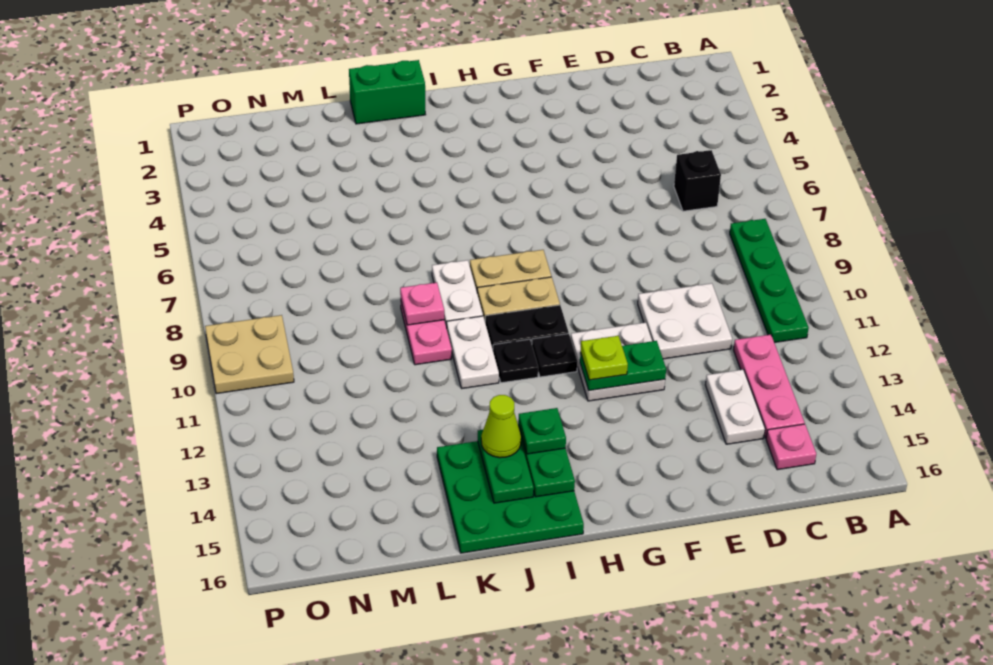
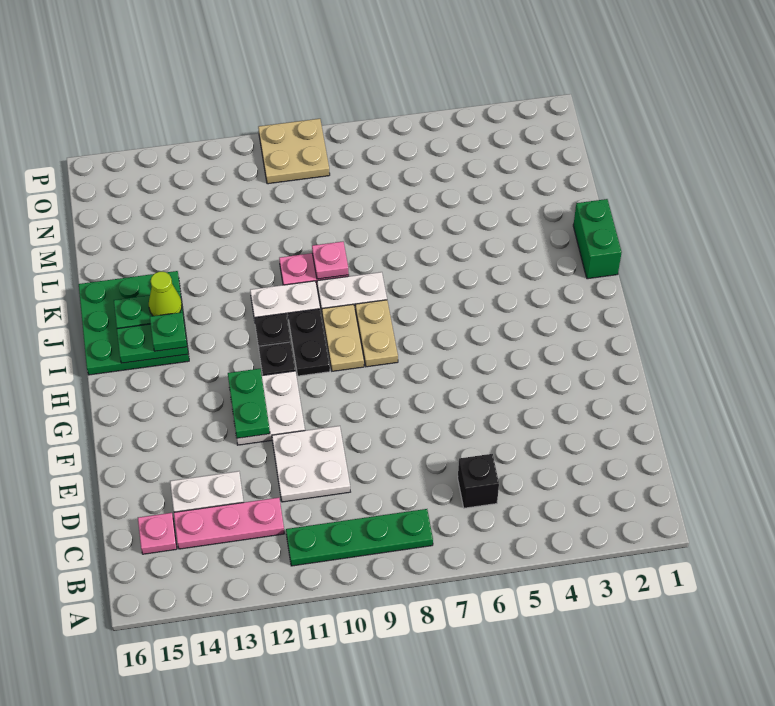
lime 1x1 plate [581,336,628,380] -> none

